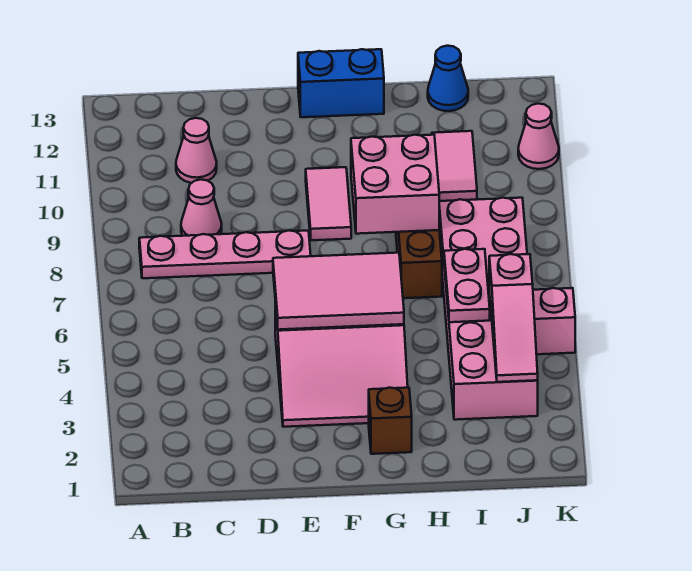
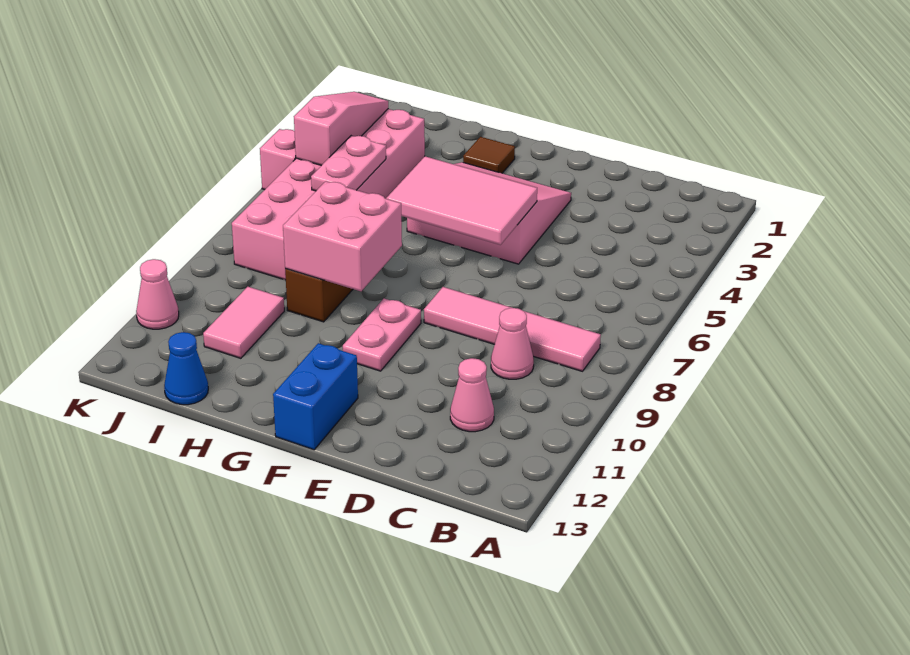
pink 1x4 plate [139,230,311,278] -> pink 1x4 tile [424,287,601,371]
pink 1x2 tile [306,167,351,240] -> pink 1x2 plate [343,299,421,371]
blue 1x2 brick [298,49,384,117] -> blue 1x2 brick turned to [273,343,358,450]
brown 1x1 brick [369,388,412,454] -> brown 1x1 tile [463,137,515,173]

